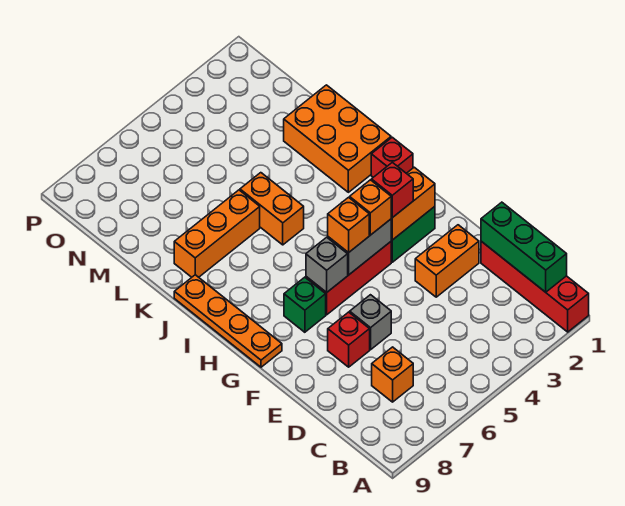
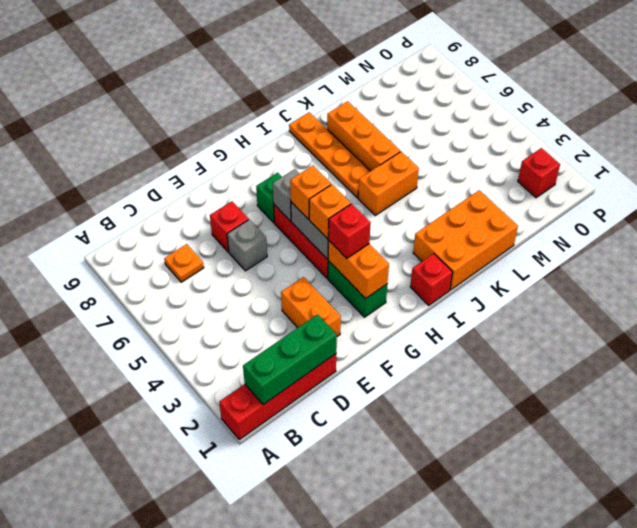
orange 1x1 brick [372,347,413,402] -> orange 1x1 plate [164,244,204,282]
orange 1x4 plate [174,275,282,367] -> orange 1x4 plate turned to [289,112,370,198]
none -> red 1x1 brick [518,148,560,198]

